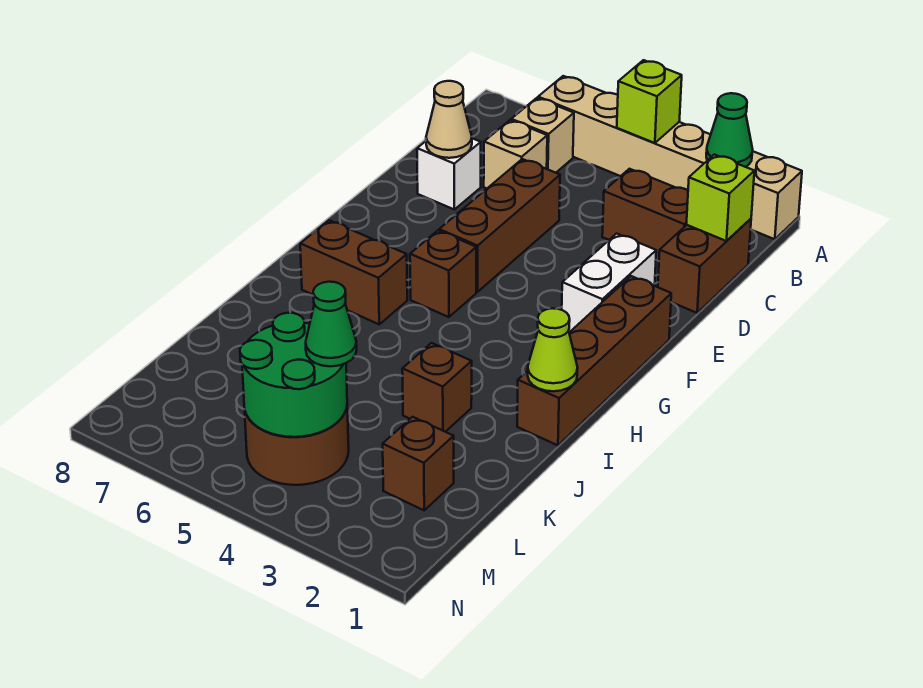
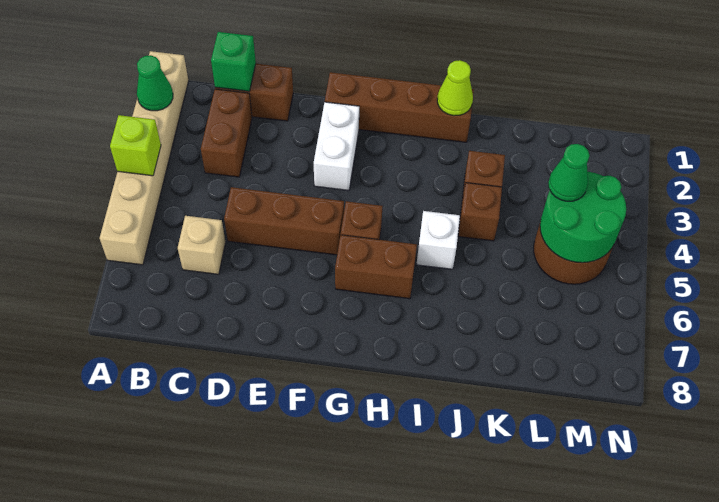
tan 1x1 brick [511,98,574,173] -> none
lime 1x1 brick [686,155,754,241] -> green 1x1 brick [211,32,256,91]
white 1x1 brick [417,138,481,209] -> white 1x1 brick moved to [417,211,460,269]
tan 1x1 cone [426,81,472,158] -> none
white 1x2 brick [562,234,656,332] -> white 1x2 brick turned to [314,102,359,191]
brown 1x2 brick [300,220,407,324] -> brown 1x2 brick turned to [335,235,417,299]
brown 1x1 brick [383,417,454,510] -> brown 1x1 brick moved to [458,183,502,241]

